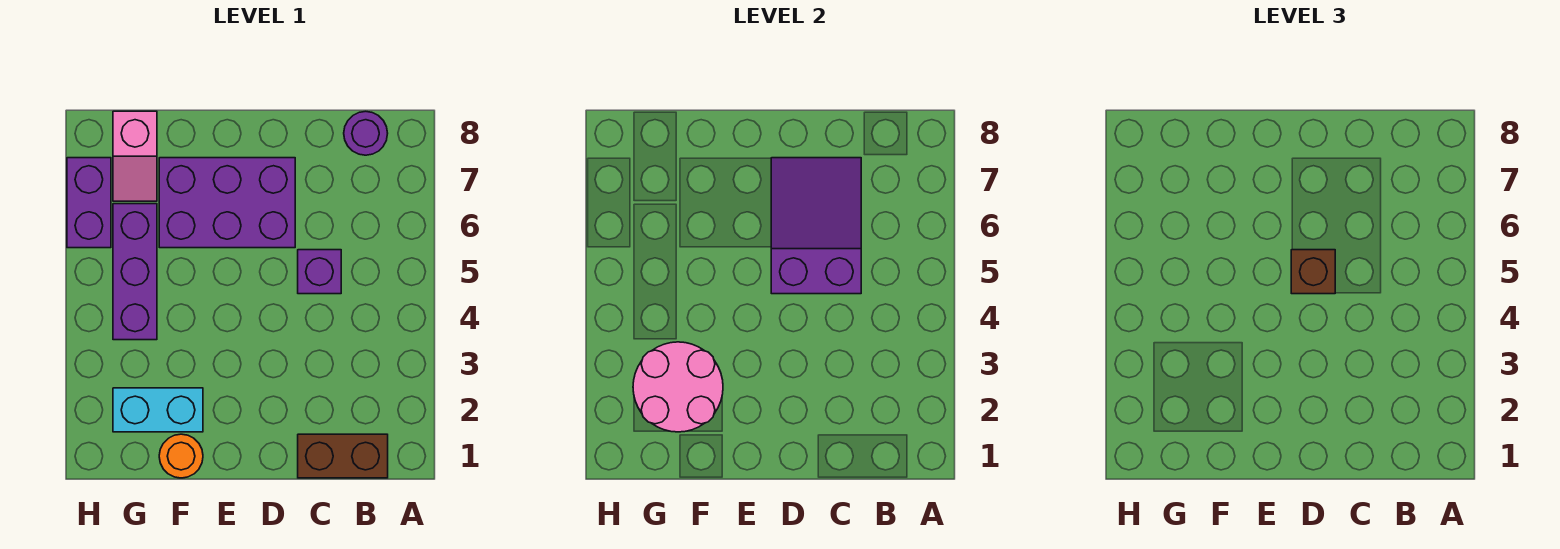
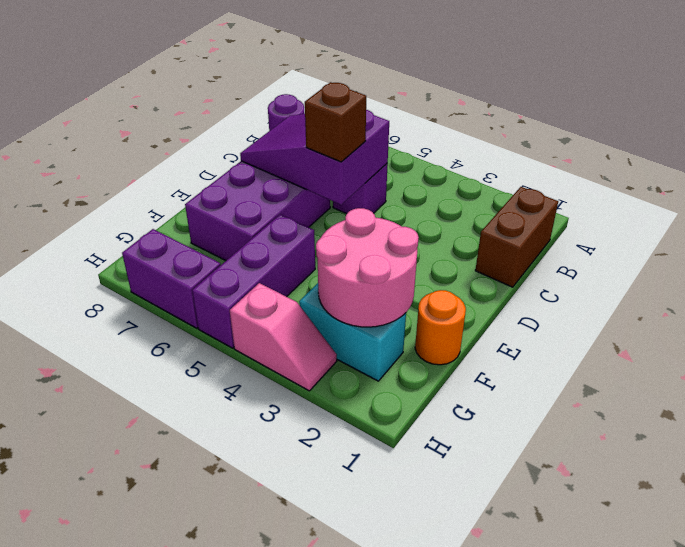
cyan 1x2 brick [113,388,203,432] -> cyan 1x2 brick turned to [299,283,406,381]
purple 1x3 brick [113,204,157,340] -> purple 1x3 brick turned to [192,214,315,348]
pink 1x2 slope [113,111,157,201] -> pink 1x2 slope moved to [230,283,337,391]

